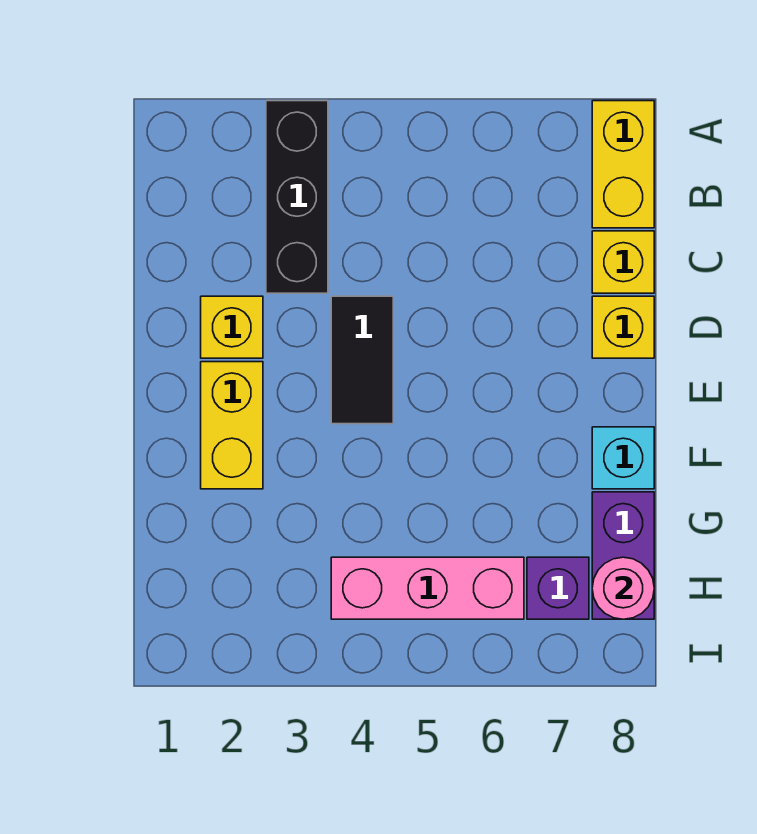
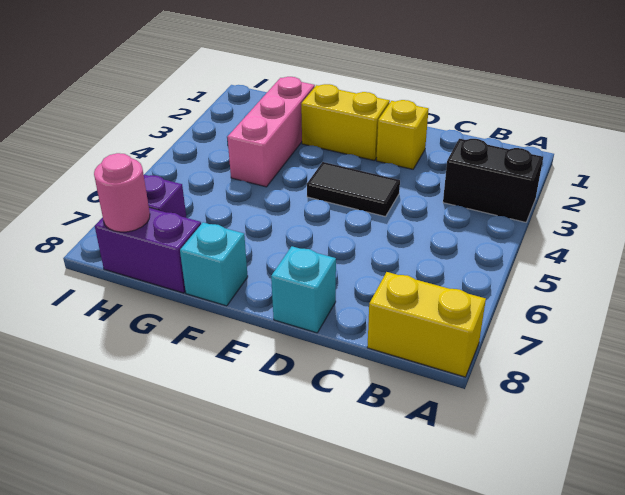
black 1x3 brick [266,101,328,293] -> black 1x2 brick [443,139,543,222]
yellow 1x1 brick [592,231,654,293] -> none
yellow 1x1 brick [592,296,654,358] -> cyan 1x1 brick [271,246,336,333]
pink 1x3 brick [331,557,524,619] -> pink 1x3 brick moved to [227,77,315,187]

